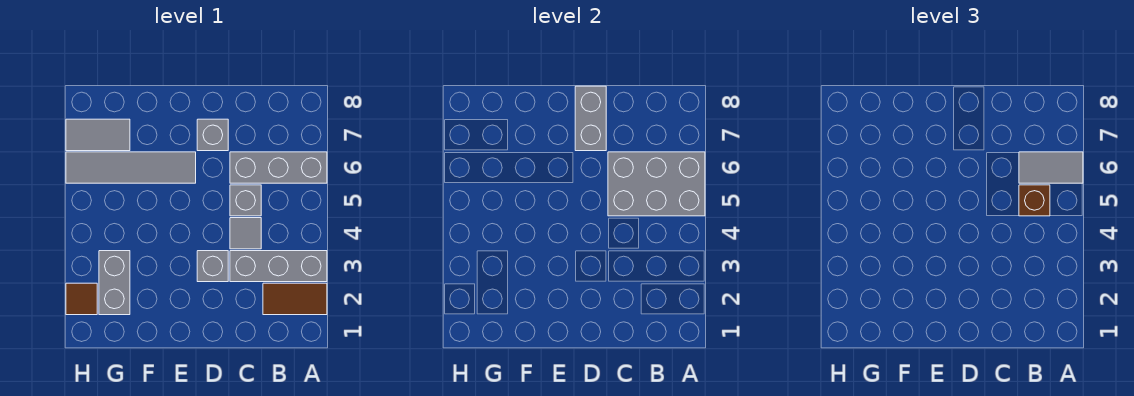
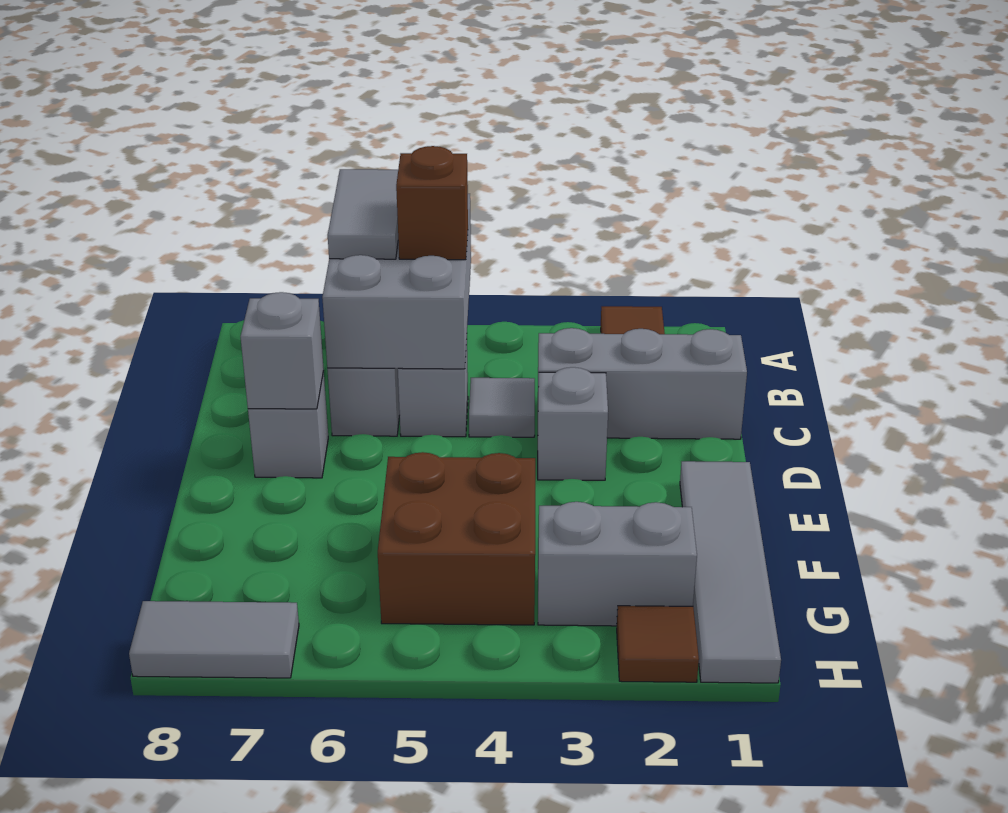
grey 1x3 brick [230,251,327,282] -> grey 1x3 brick turned to [538,328,747,439]
grey 1x2 brick [575,86,606,151] -> grey 1x1 brick [240,292,324,409]
grey 1x4 tile [66,152,196,183] -> grey 1x4 tile moved to [680,461,781,683]
none -> brown 2x2 brick [378,452,535,625]
grey 1x2 tile [66,119,130,151] -> grey 1x2 tile turned to [129,601,299,678]

